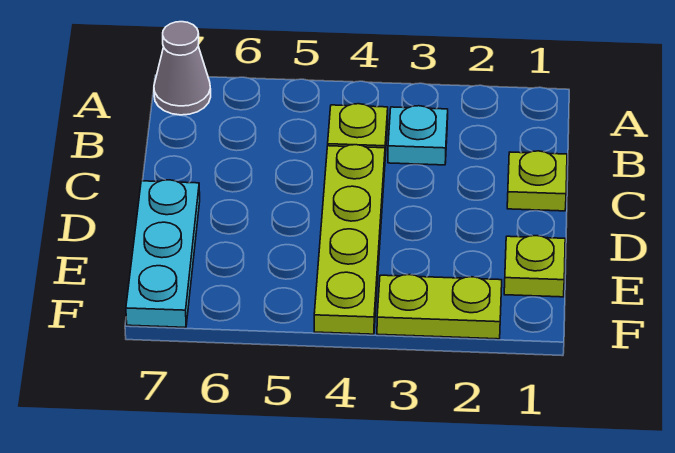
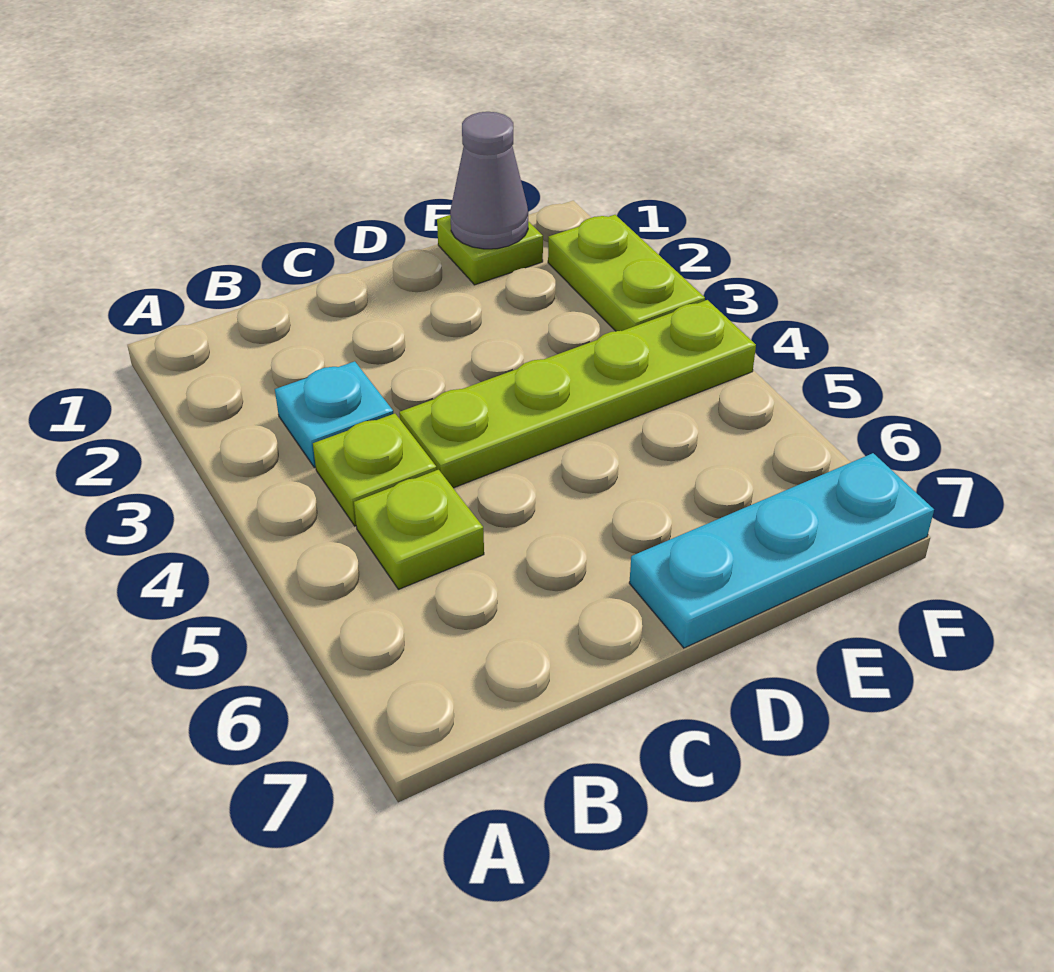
grey 1x1 cone [154,22,211,115] -> grey 1x1 cone moved to [450,112,528,249]
lime 1x1 plate [507,151,567,211] -> lime 1x1 plate moved to [354,470,484,589]

